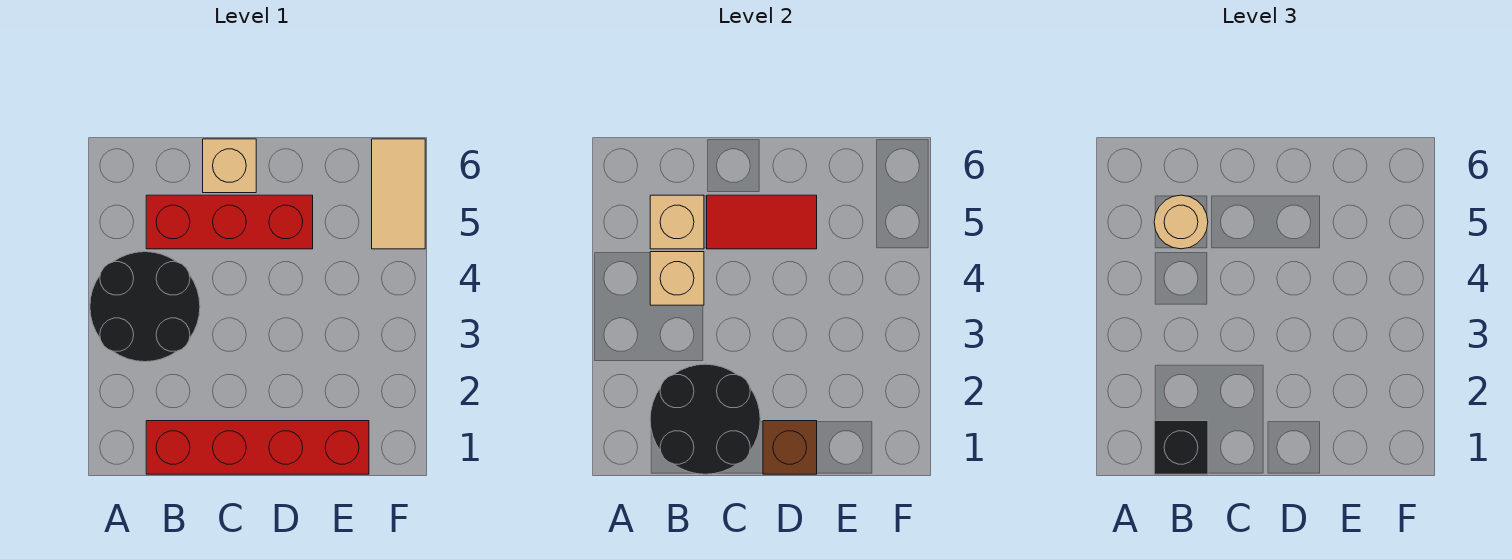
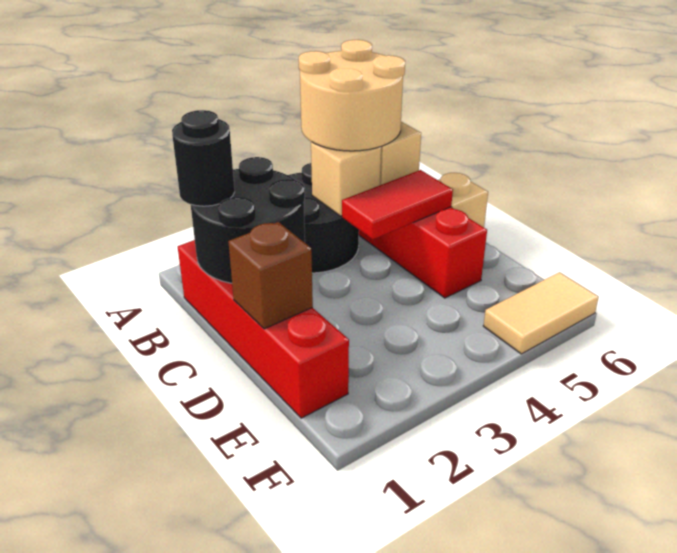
black 1x1 brick [1154,421,1208,474] -> black 1x1 round brick [172,110,235,206]
tan 1x1 round brick [1154,195,1208,249] -> tan 2x2 round brick [299,40,405,151]
red 1x2 tile [707,195,817,249] -> red 1x2 tile turned to [342,170,453,239]

